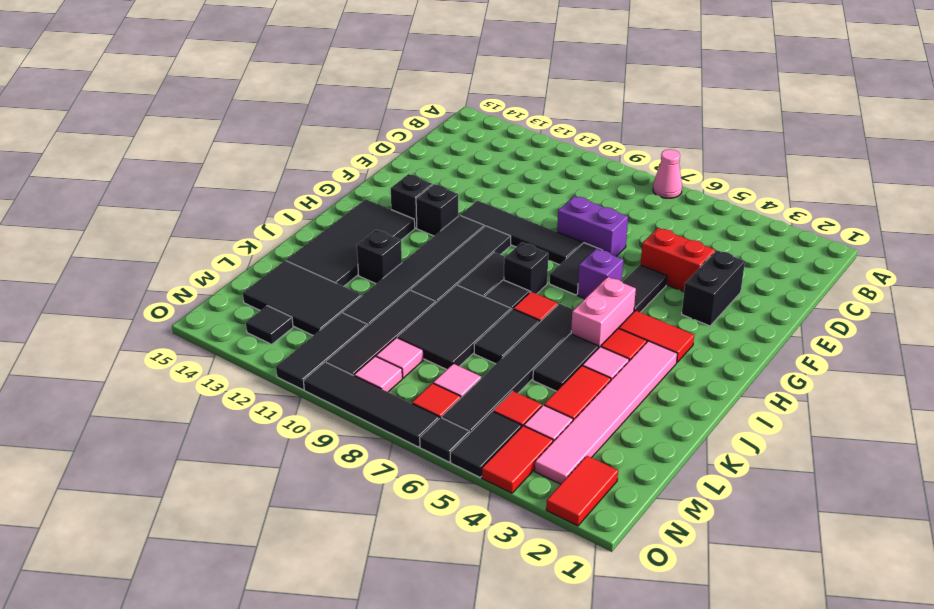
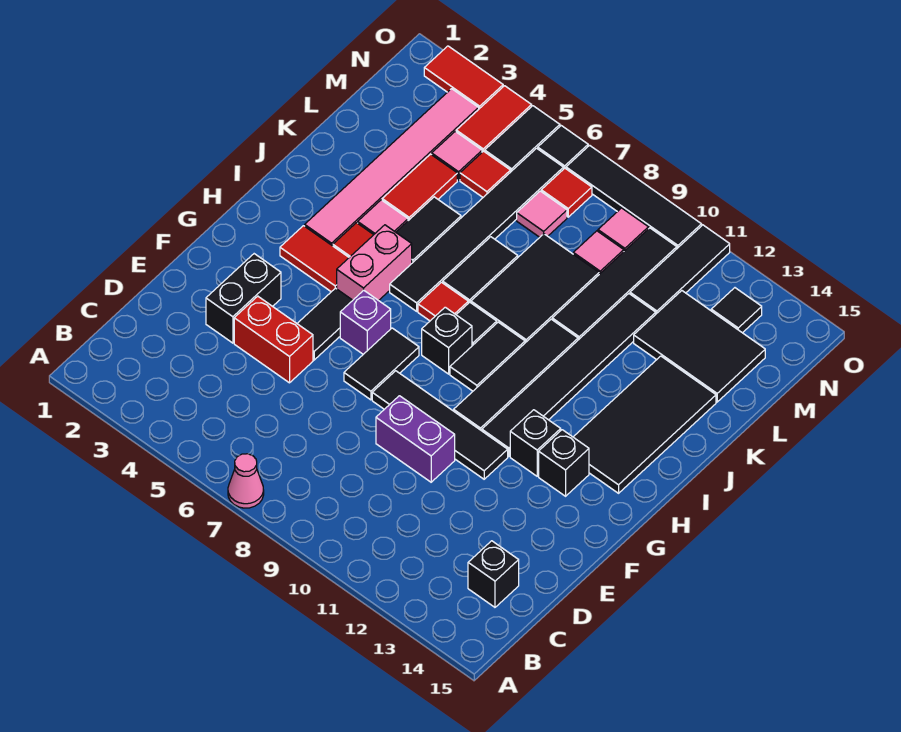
purple 1x2 brick [557,196,628,256] -> purple 1x2 brick moved to [376,396,455,482]
black 1x1 brick [357,230,402,284] -> black 1x1 brick moved to [468,541,519,607]
red 1x2 tile [546,456,618,526] -> red 1x2 tile turned to [424,46,503,109]

